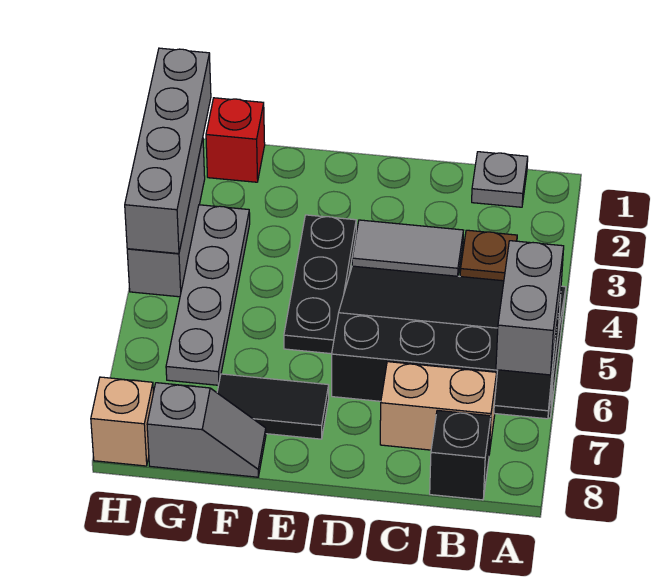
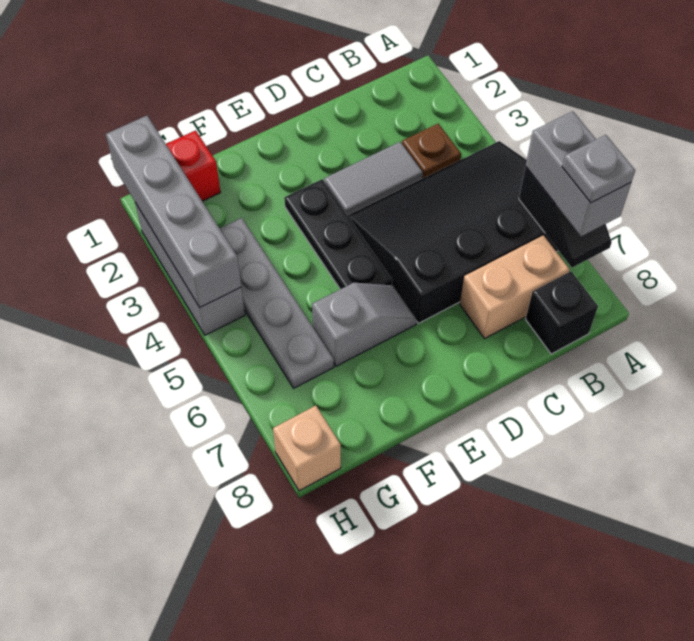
grey 1x1 plate [472,152,528,207] -> grey 1x1 plate moved to [562,135,635,203]
black 1x2 tile [217,374,329,439] -> none
grey 1x2 slope [147,383,266,477] -> grey 1x2 slope moved to [312,283,417,366]

